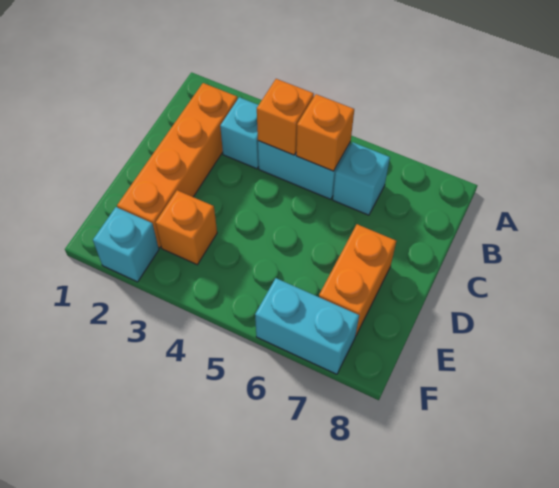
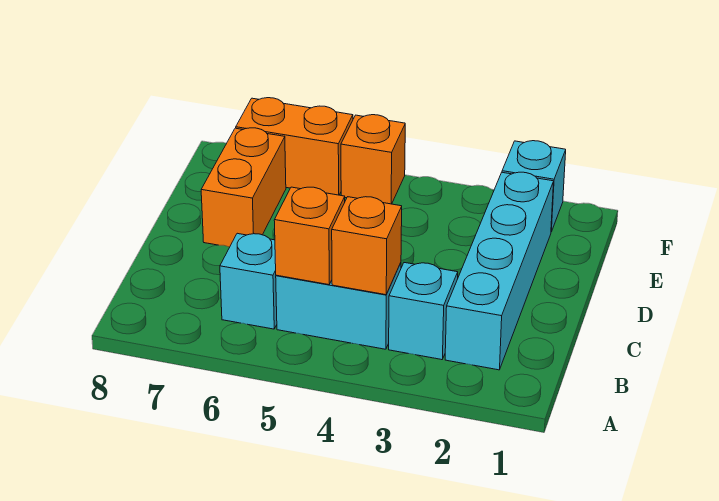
orange 1x4 brick [117,83,238,248] -> cyan 1x4 brick [445,172,554,370]
orange 1x1 brick [156,190,217,265] -> orange 1x1 brick moved to [341,115,405,204]
cyan 1x2 brick [255,278,359,374] -> orange 1x2 brick [236,98,353,195]

